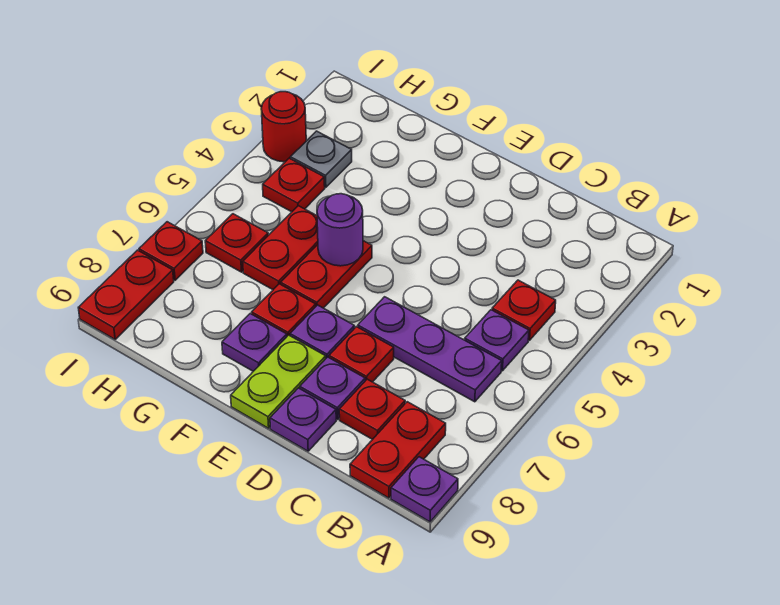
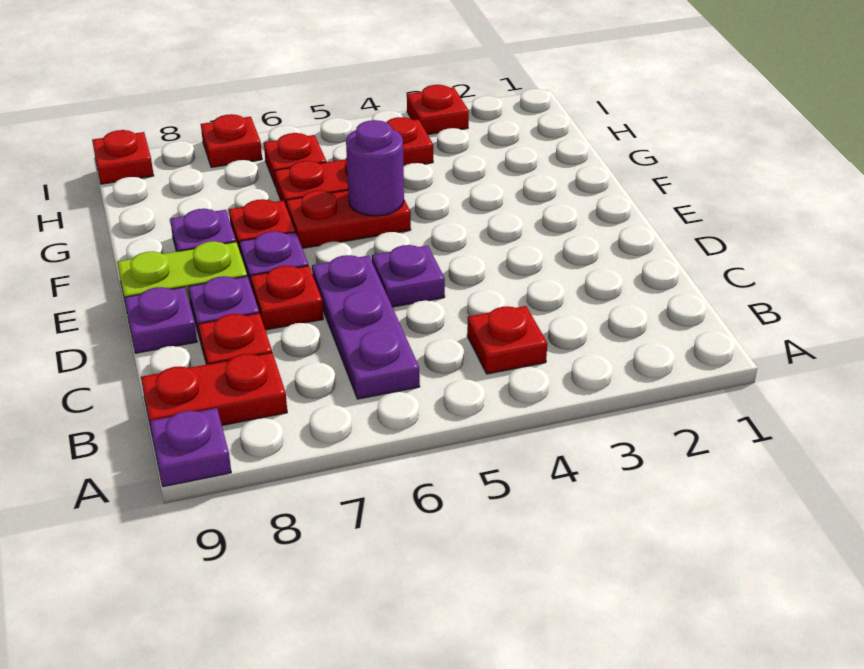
purple 1x1 plate [465,310,529,371] -> purple 1x1 plate moved to [372,245,445,307]
grey 1x1 plate [290,131,352,187] -> none
red 1x1 round brick [261,92,306,162] -> red 1x1 plate [407,85,469,134]
red 1x2 plate [78,250,174,339] -> red 1x1 plate [92,130,154,184]

